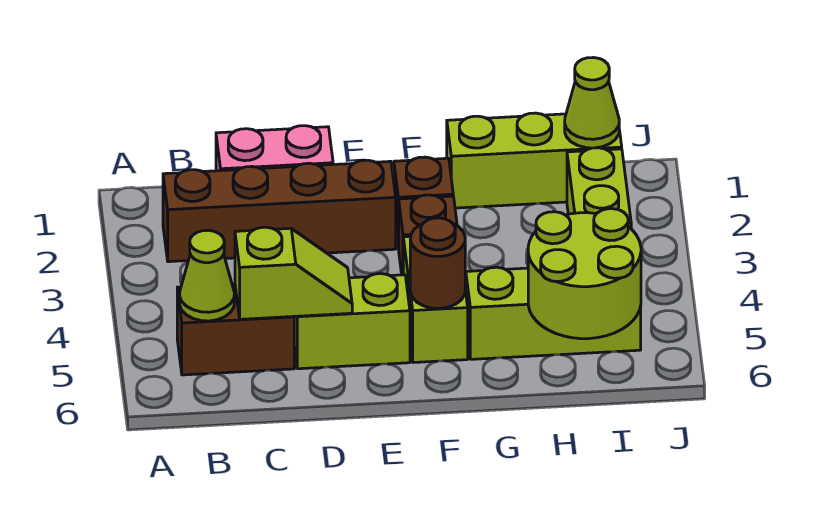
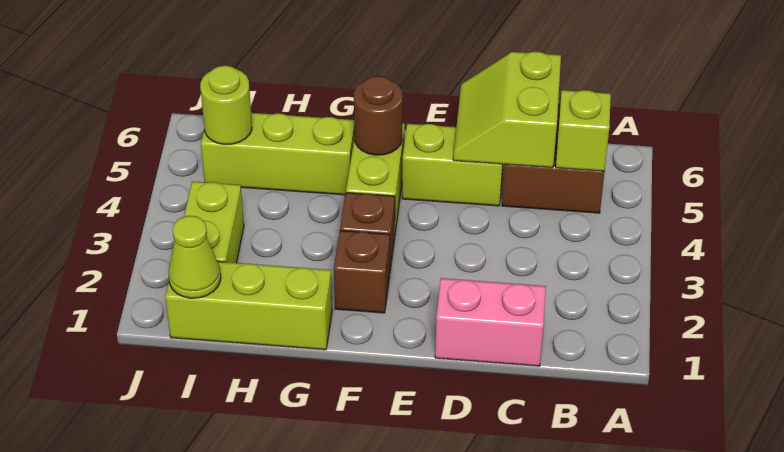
brown 1x4 brick [163,160,396,262] -> none
lime 1x1 cone [180,230,234,321] -> lime 1x1 brick [556,90,611,171]
lime 1x2 slope [235,227,352,319] -> lime 2x2 slope [453,52,561,168]
lime 2x2 round brick [528,209,641,339] -> lime 1x1 round brick [200,66,252,144]

